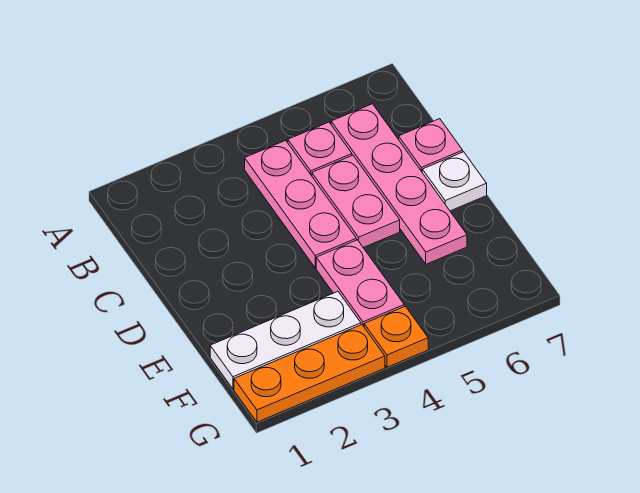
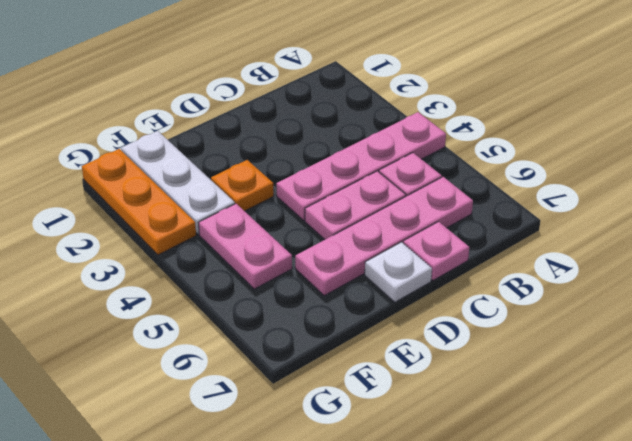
pink 1x3 plate [245,140,356,268] -> pink 1x4 plate [276,112,446,220]
pink 1x2 plate [316,240,404,326] -> pink 1x2 plate turned to [199,204,292,289]
orange 1x1 plate [364,306,428,367] -> orange 1x1 plate moved to [211,160,274,211]

